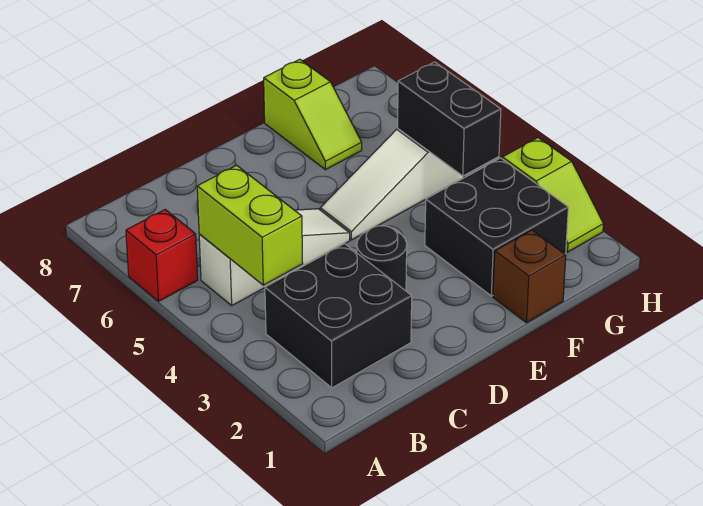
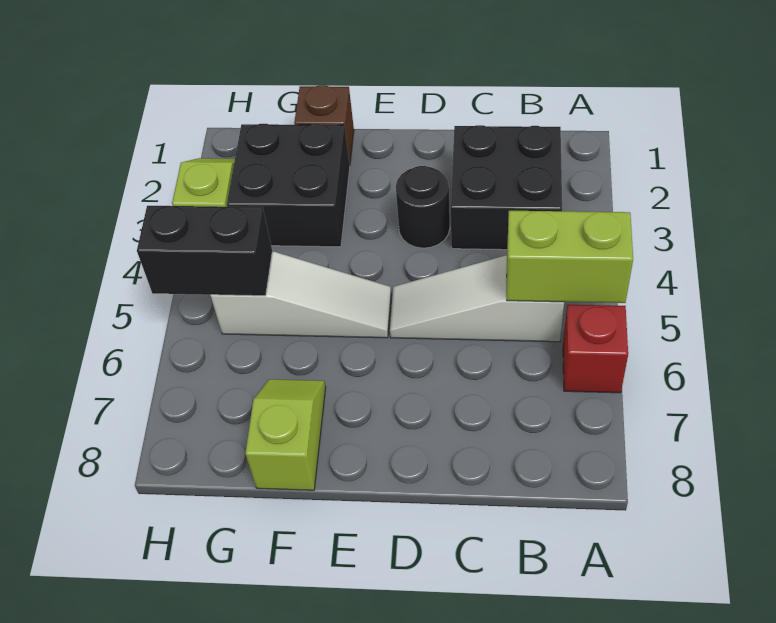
lime 1x2 brick [197,165,303,285] -> lime 1x2 brick turned to [507,211,633,303]
black 1x2 brick [398,62,501,176] -> black 1x2 brick turned to [137,206,272,296]

